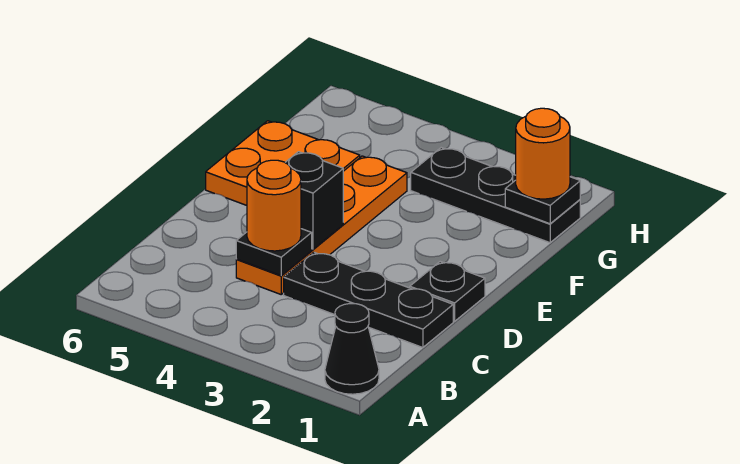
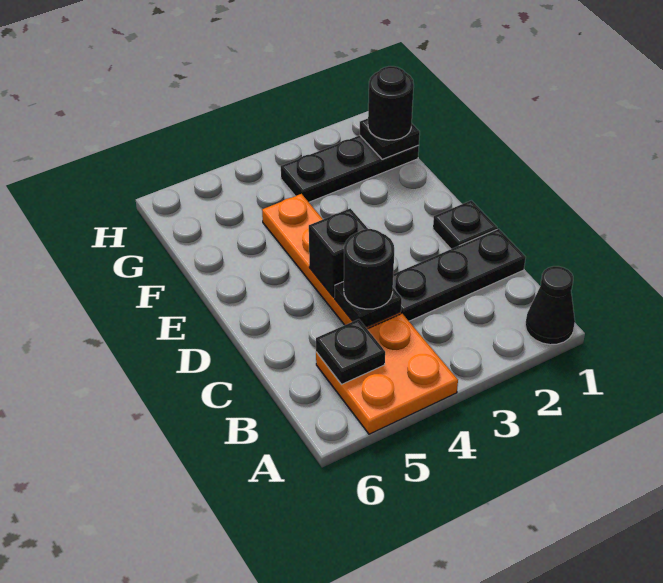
none -> black 1x1 plate [316,319,385,384]
orange 1x1 round brick [247,160,301,251] -> black 1x1 round brick [344,229,394,309]
orange 2x2 plate [206,121,360,205] -> orange 2x2 plate moved to [316,314,458,434]
orange 1x1 round brick [516,108,570,199] -> black 1x1 round brick [368,66,414,140]

